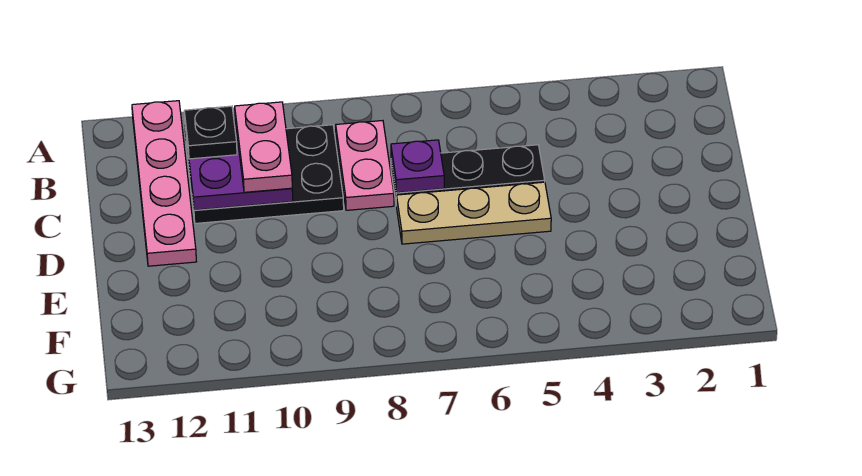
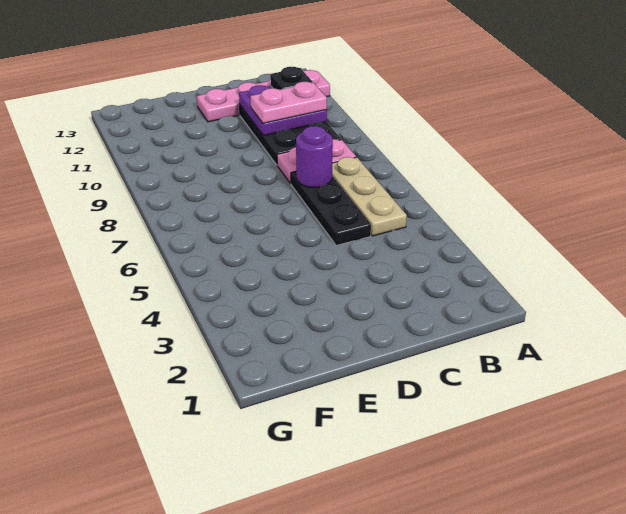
purple 1x1 plate [391,140,444,193] -> purple 1x1 round brick [296,126,333,187]
tan 1x3 plate [396,182,551,244] -> tan 1x3 plate moved to [332,157,407,236]

